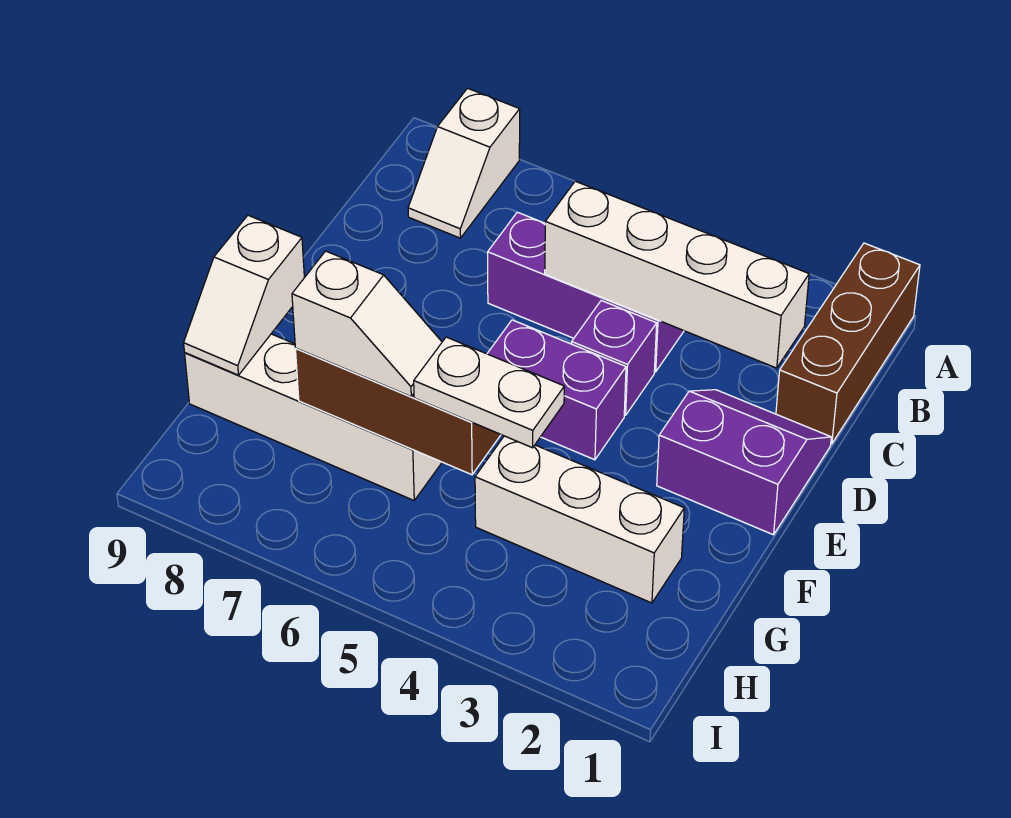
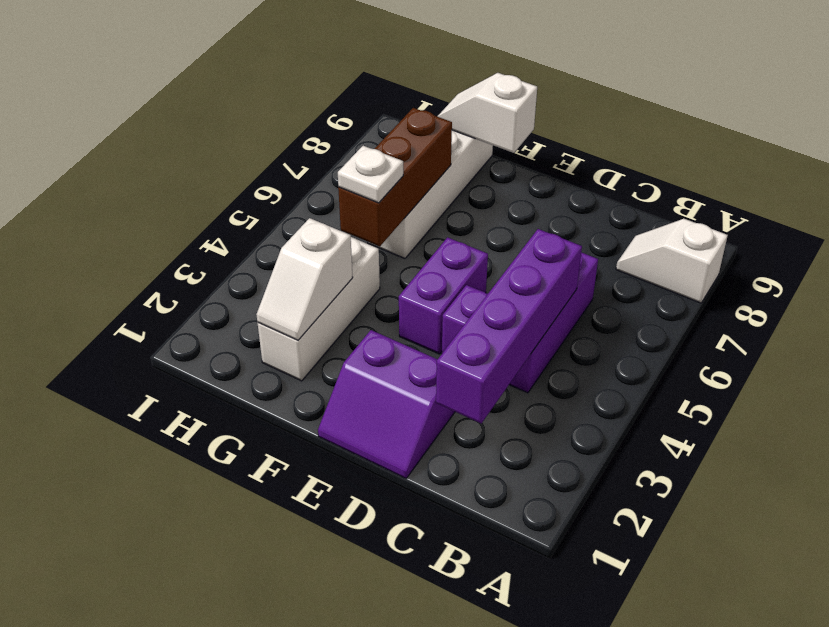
brown 1x3 brick [776,243,920,444] -> none
white 1x4 brick [545,181,809,368] -> purple 1x4 brick [436,229,582,423]
purple 2x2 slope [657,390,831,535] -> purple 2x2 slope turned to [318,330,455,478]
white 1x2 plate [414,337,564,448] -> white 1x1 plate [338,146,403,203]
white 1x2 slope [292,251,442,396] -> white 1x2 slope moved to [256,218,353,340]

